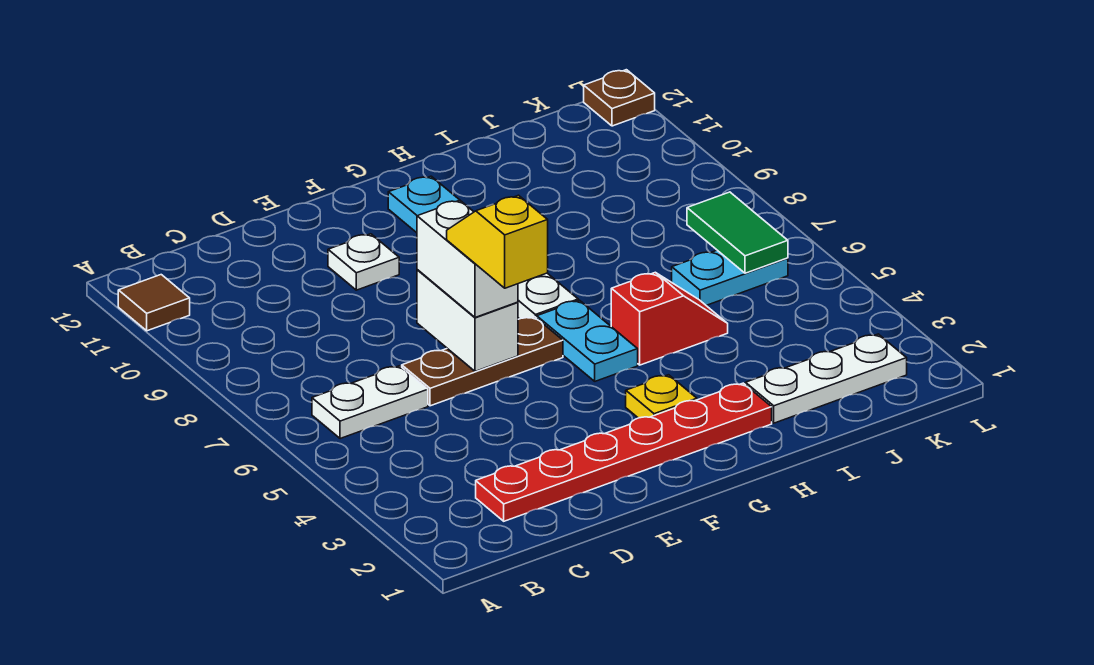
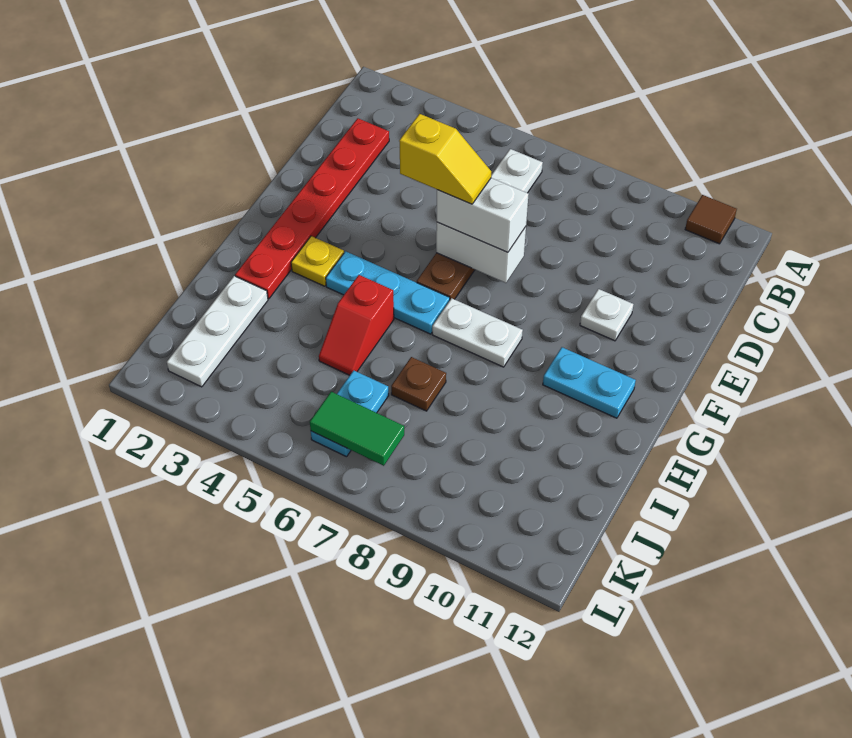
cyan 1x2 plate [537,300,638,381] -> cyan 1x3 plate [326,251,450,334]
brown 1x1 plate [584,70,655,126] -> brown 1x1 plate moved to [391,357,446,411]

